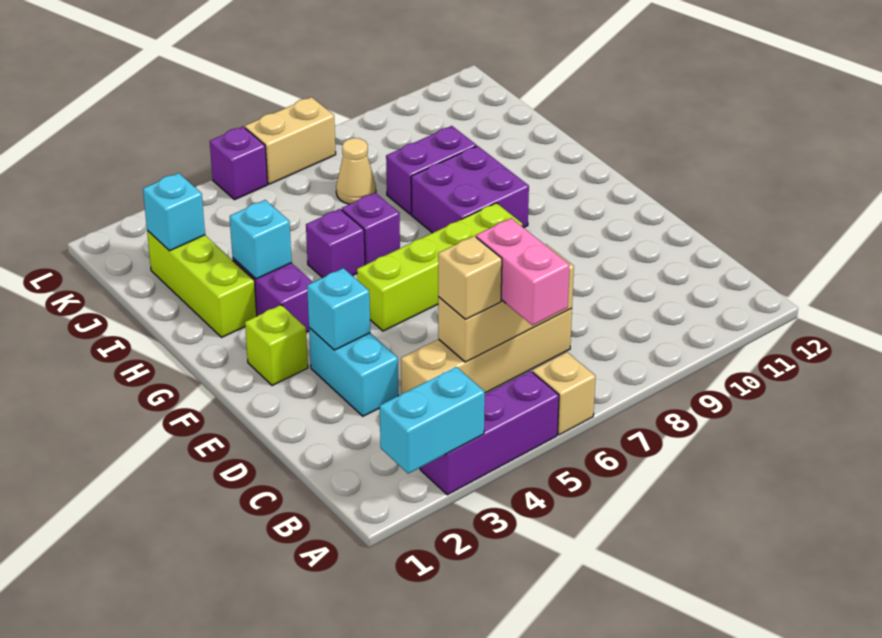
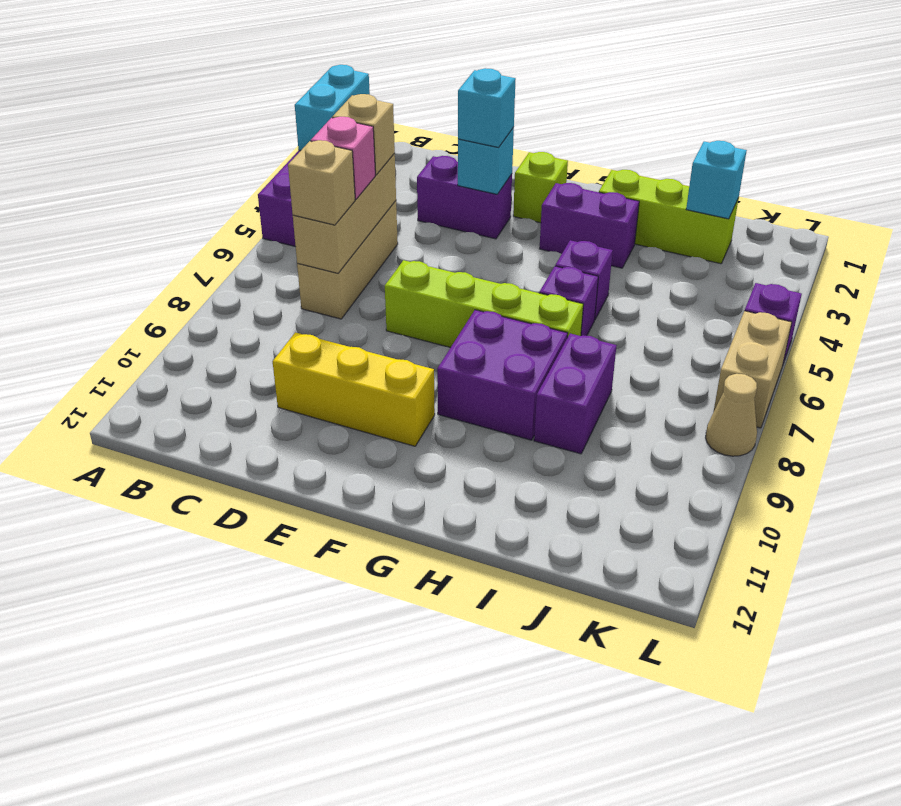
tan 1x1 brick [532,352,596,435] -> tan 1x1 brick moved to [288,140,355,225]
pink 1x2 brick [476,218,569,325] -> pink 1x1 brick [311,117,375,199]
tan 1x4 brick [401,309,572,394] -> tan 1x3 brick [297,201,398,319]
cyan 1x2 brick [309,328,398,416] -> purple 1x2 brick [417,156,512,239]
none -> yellow 1x3 brick [273,332,435,446]
lime 1x4 brick [357,203,522,331] -> lime 1x4 brick turned to [385,260,583,348]
cyan 1x1 brick [230,200,292,279] -> cyan 1x1 brick moved to [458,68,516,148]
tan 1x1 cone [336,138,376,204] -> tan 1x1 cone moved to [706,374,757,456]

